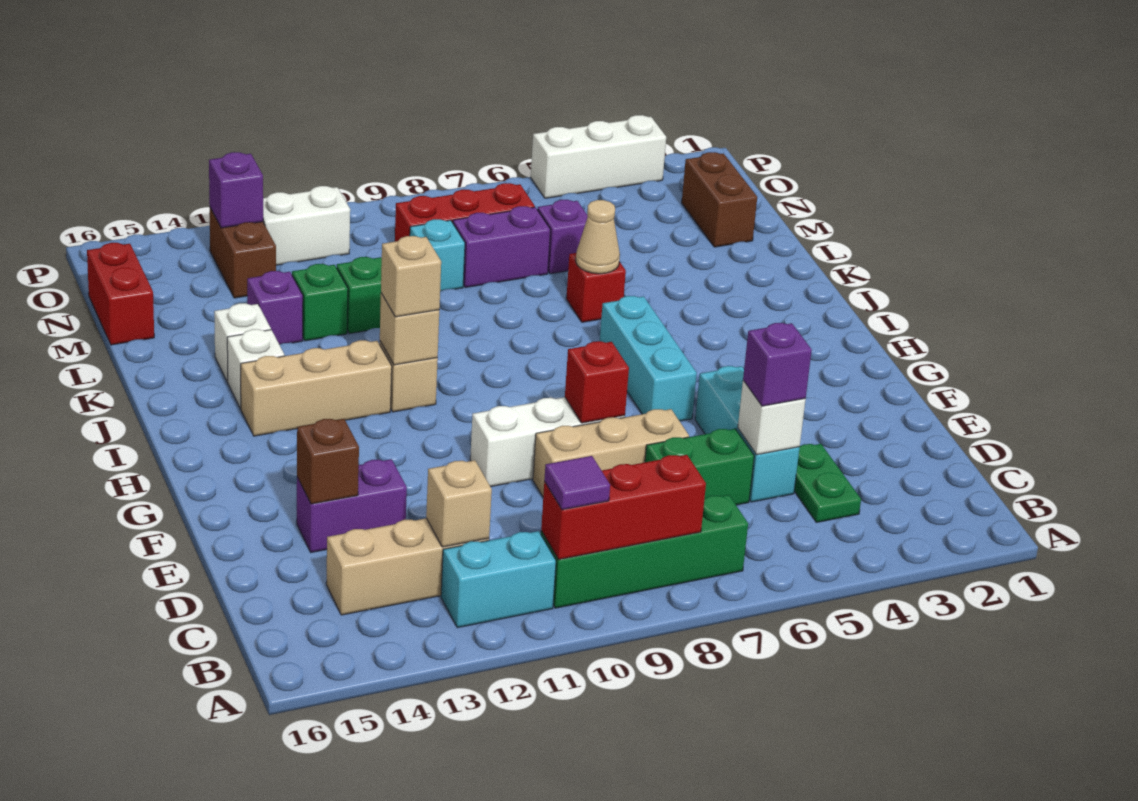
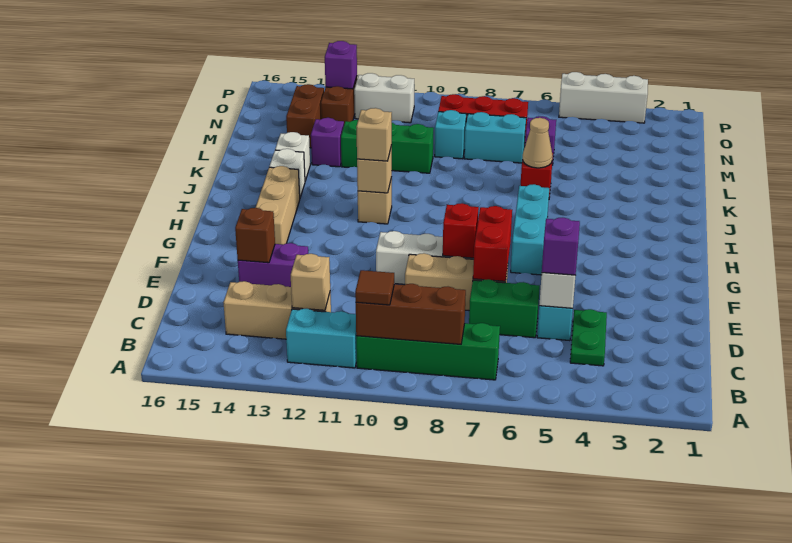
red 1x3 brick [541,455,706,559] -> brown 1x3 brick [356,284,466,344]
purple 1x1 tile [544,456,610,510] -> brown 1x1 tile [355,270,394,305]
tan 1x3 brick [241,340,392,436] -> tan 1x3 brick turned to [256,166,300,245]
brown 1x2 brick [682,152,757,247] -> brown 1x2 brick moved to [286,84,324,148]
purple 1x2 brick [453,206,551,287] -> cyan 1x2 brick [464,112,526,163]
red 1x2 brick [87,243,154,345] -> red 1x2 brick moved to [473,206,512,281]

